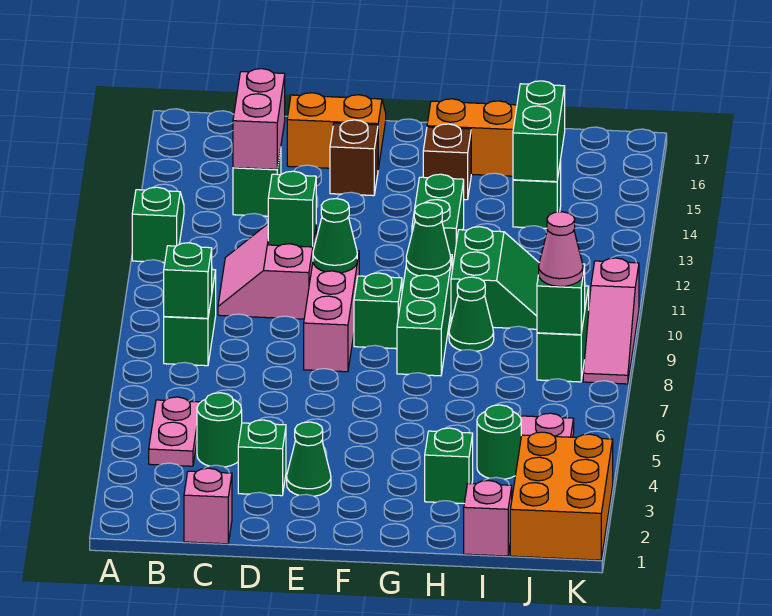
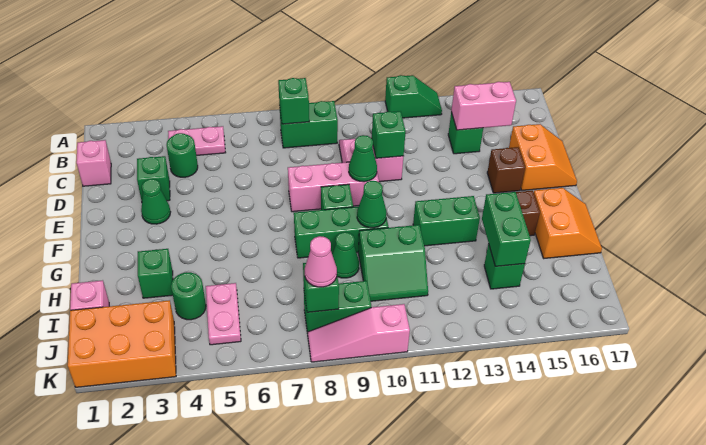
green 1x2 brick [513,81,565,182] -> green 1x2 brick turned to [482,192,531,266]

